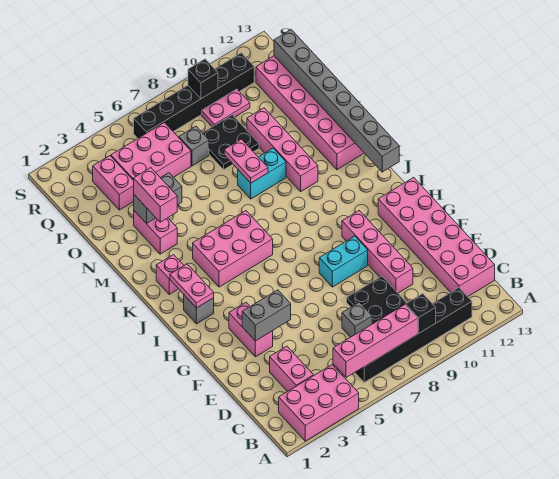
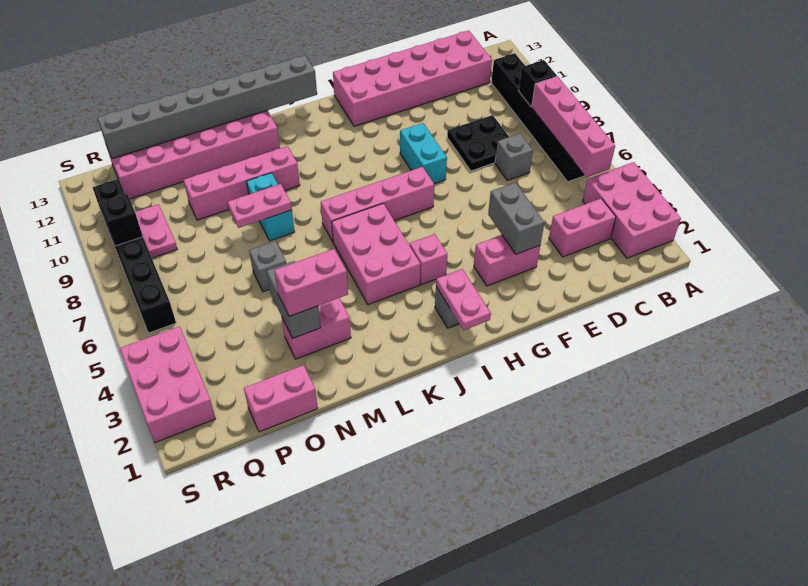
pink 1x4 brick [342,211,413,293] -> pink 1x4 brick moved to [321,167,434,241]
pink 1x2 plate [170,264,214,308] -> pink 1x2 plate turned to [436,269,491,330]
pink 1x1 brick [156,255,184,294] -> pink 1x1 brick moved to [410,234,447,285]
black 2x2 plate [203,115,259,170] -> none
pink 1x2 brick [93,156,134,210] -> pink 1x2 brick moved to [244,365,318,432]
pink 2x3 brick [111,122,191,181] -> pink 2x3 brick moved to [120,326,216,443]
grey 1x1 brick [179,126,209,166] -> grey 1x1 brick moved to [249,241,286,292]

